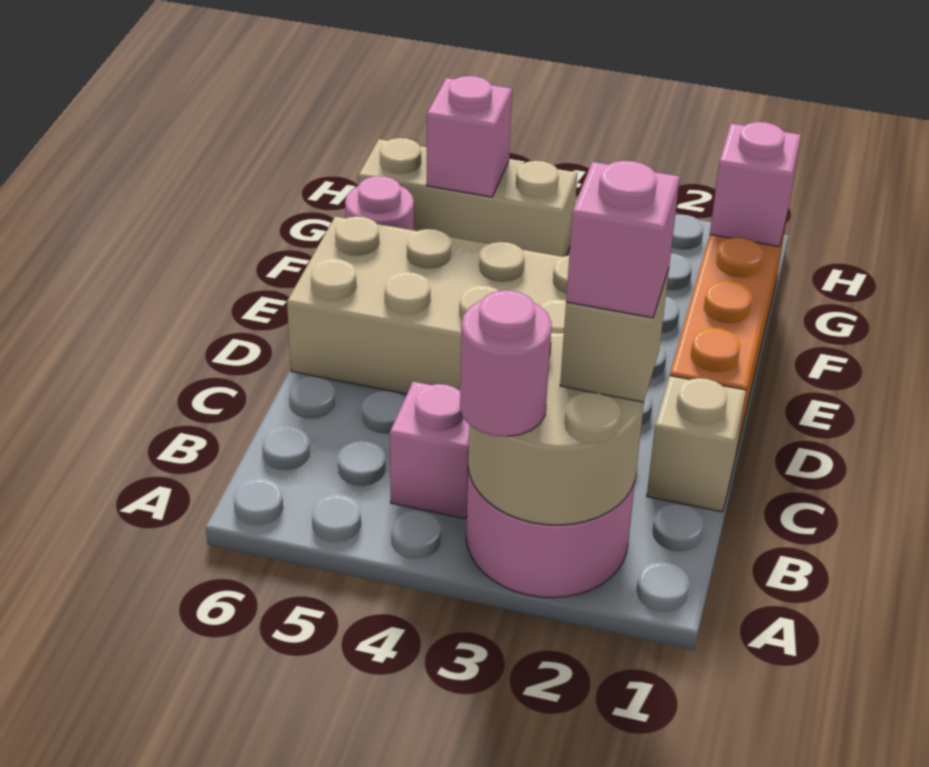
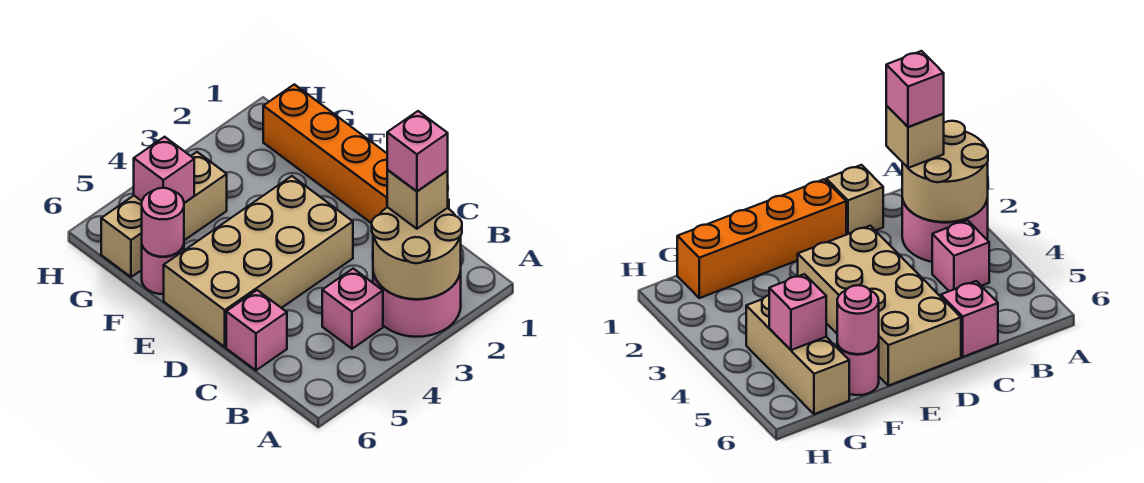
pink 1x1 round brick [460,290,551,437] -> pink 1x1 round brick moved to [142,188,184,257]
pink 1x1 brick [710,122,801,247] -> pink 1x1 brick moved to [226,290,287,370]

